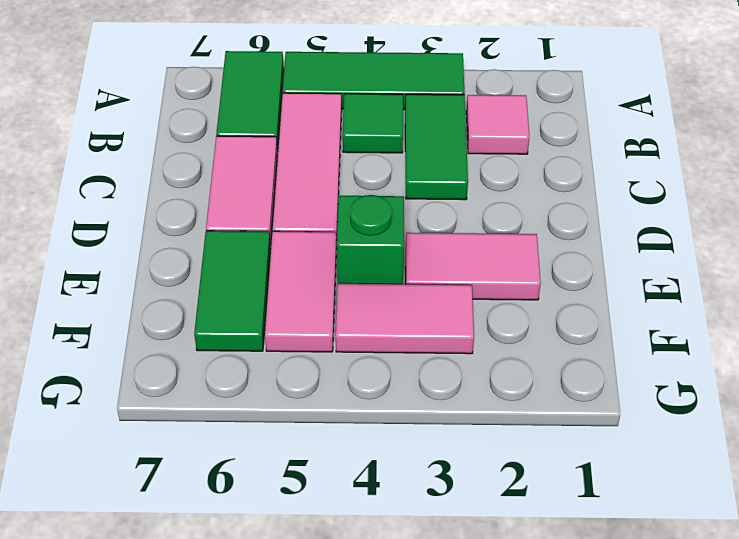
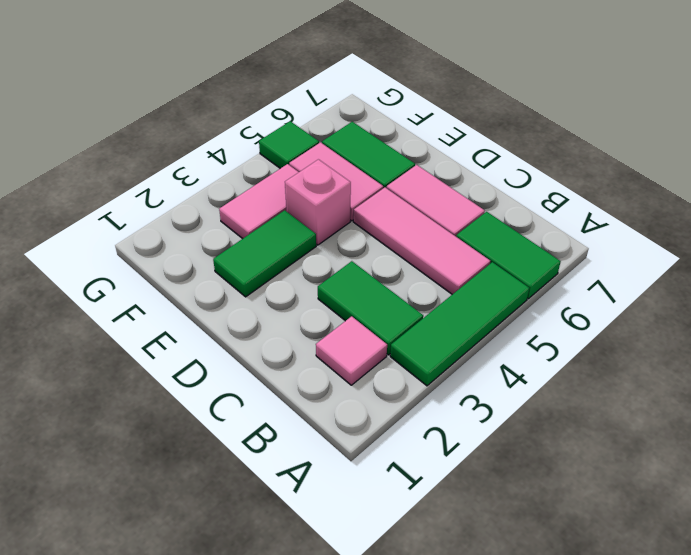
green 1x1 tile [343,94,403,153] -> green 1x1 tile moved to [259,121,319,168]
pink 1x2 tile [406,233,541,300] -> green 1x2 tile [213,210,316,297]
green 1x1 brick [336,195,404,284] -> pink 1x1 brick [285,159,351,245]

